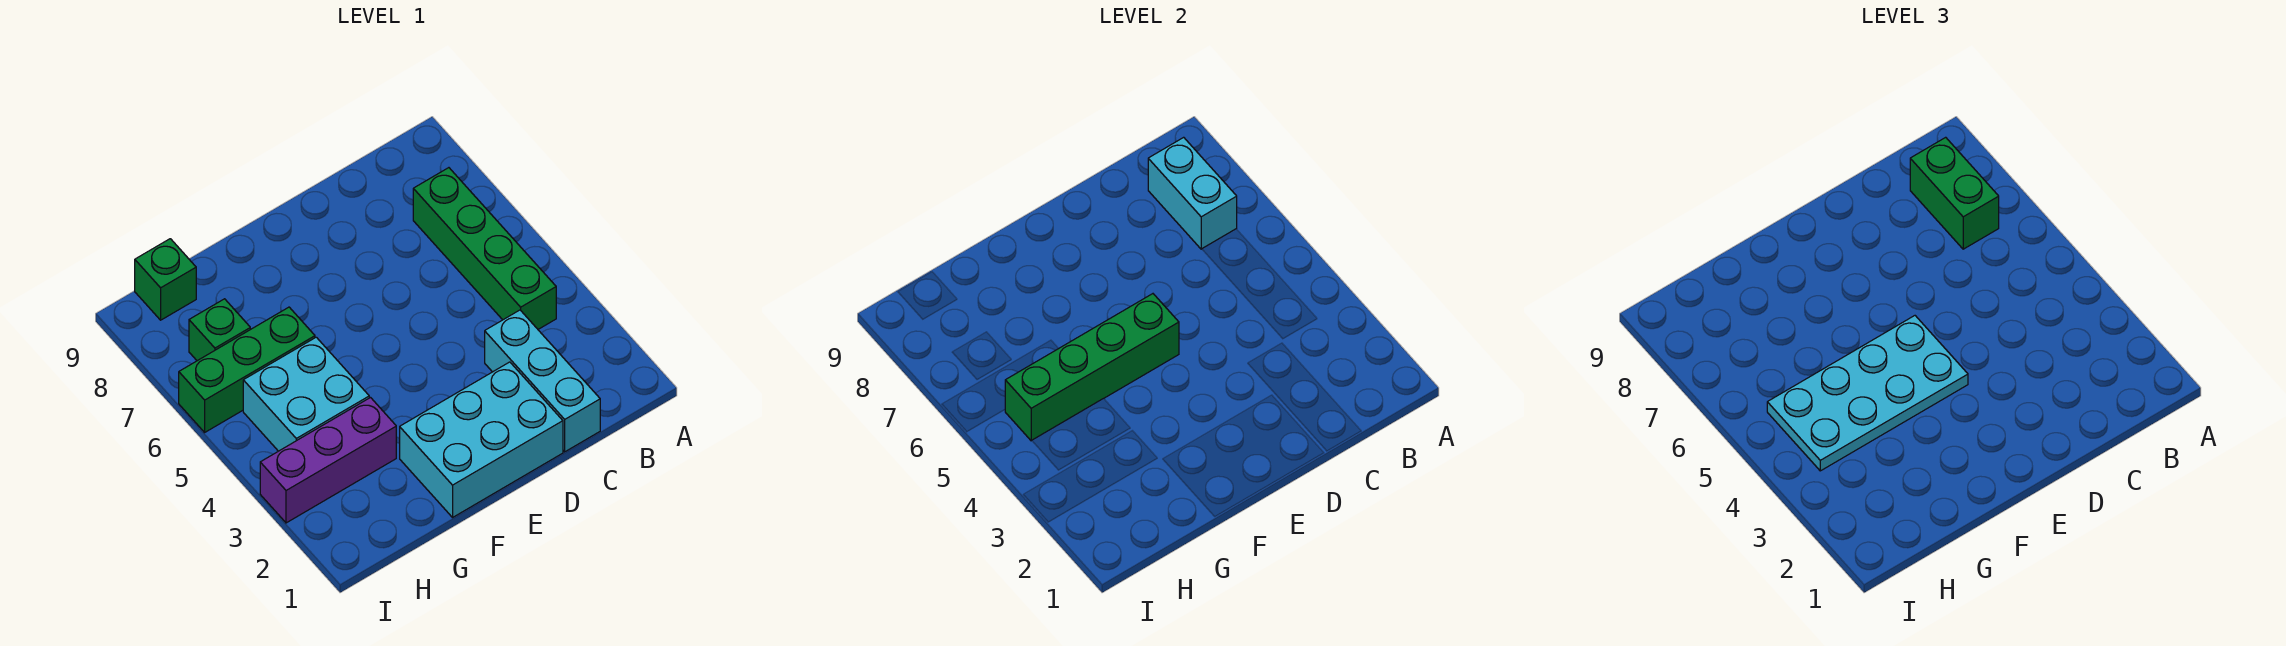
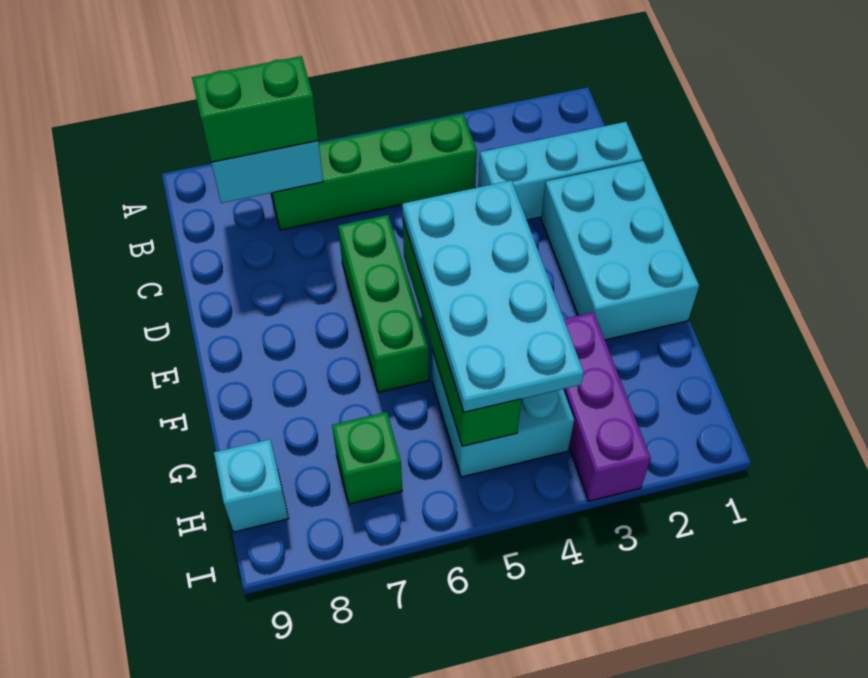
green 1x3 brick [179,307,315,432] -> green 1x3 brick moved to [338,215,429,392]
green 1x1 brick [135,239,196,320] -> cyan 1x1 brick [214,439,289,532]

